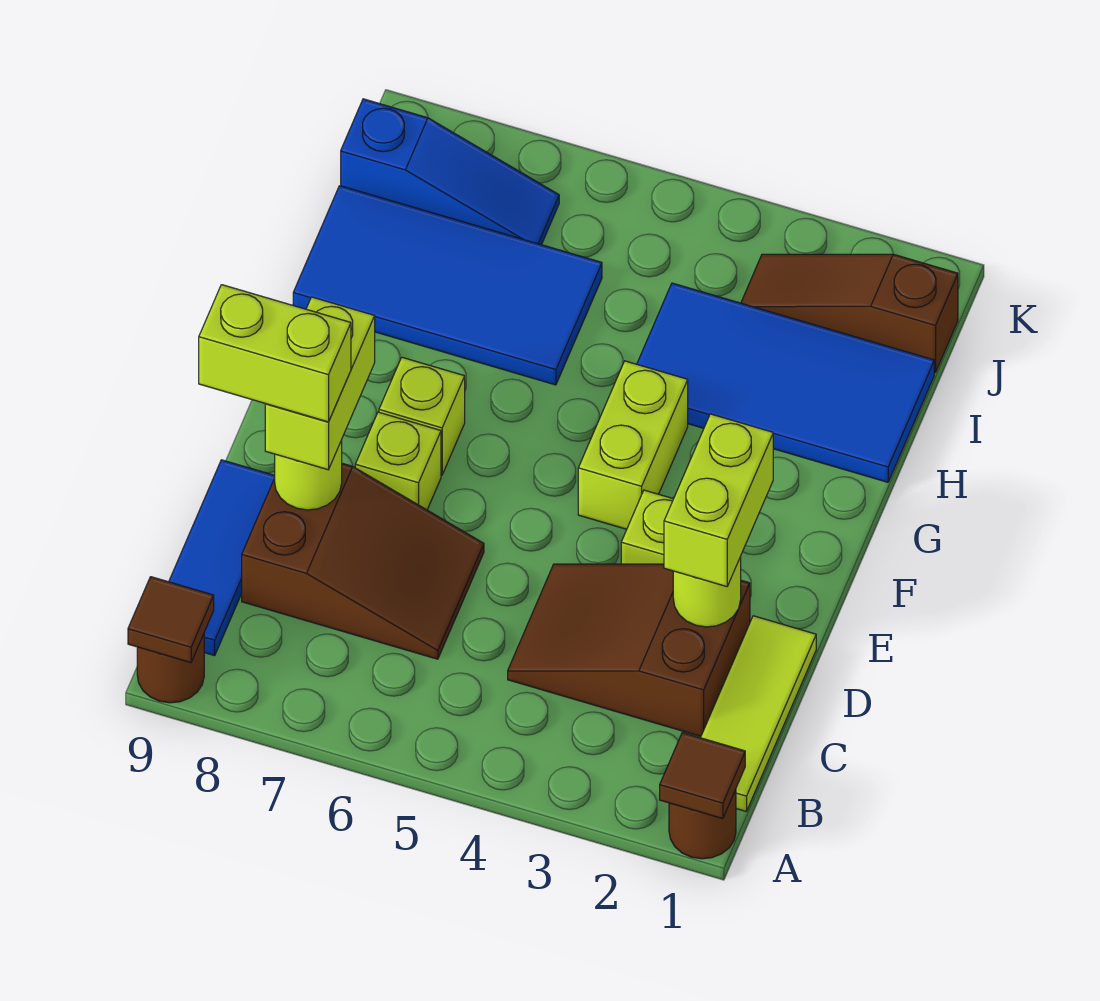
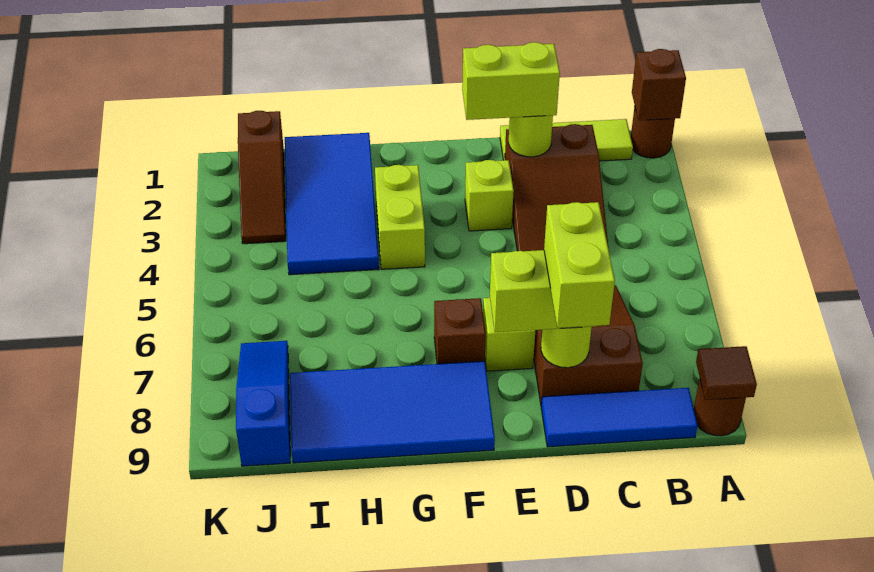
brown 1x1 tile [660,733,745,819] -> brown 1x1 brick [632,49,686,120]
lime 1x2 brick [578,361,688,529] -> lime 1x2 brick turned to [375,165,425,269]
lime 1x1 brick [379,357,465,475] -> brown 1x1 brick [434,298,486,364]
blue 2x4 tile [293,186,602,385] -> blue 2x4 tile turned to [290,361,495,463]

